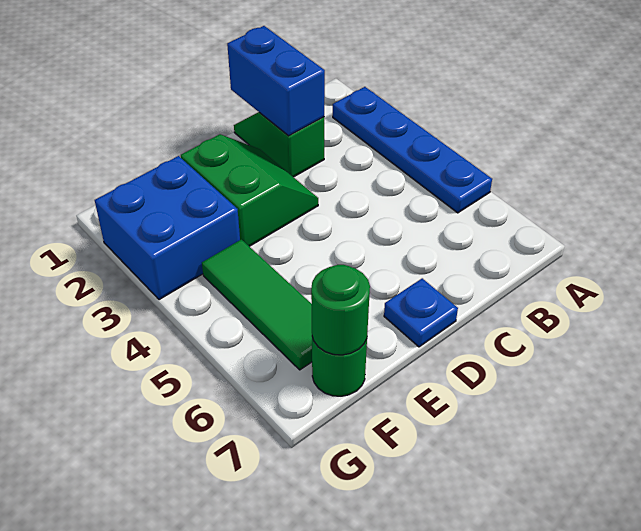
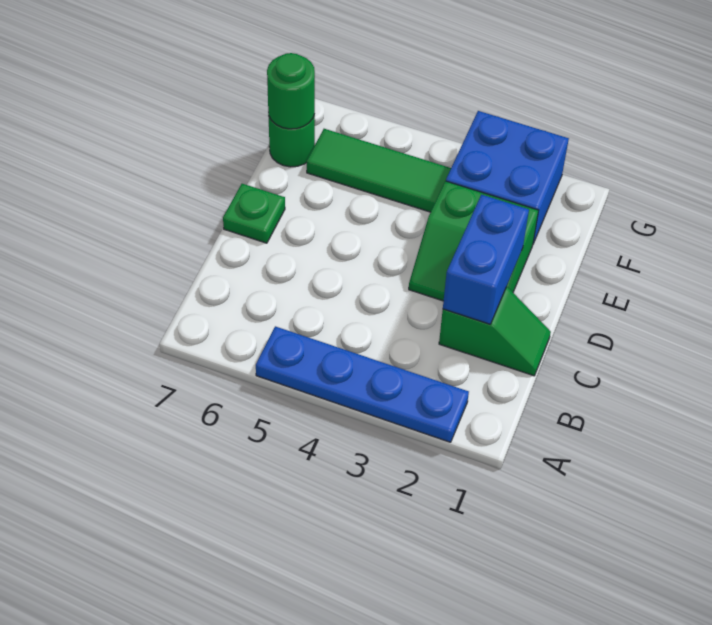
blue 1x2 brick [227,26,325,136] -> blue 1x2 brick turned to [443,195,529,324]
blue 1x1 plate [384,278,458,347] -> green 1x1 plate [223,184,285,243]

